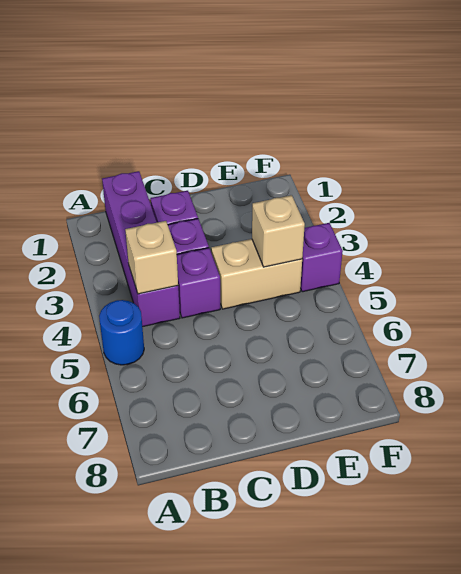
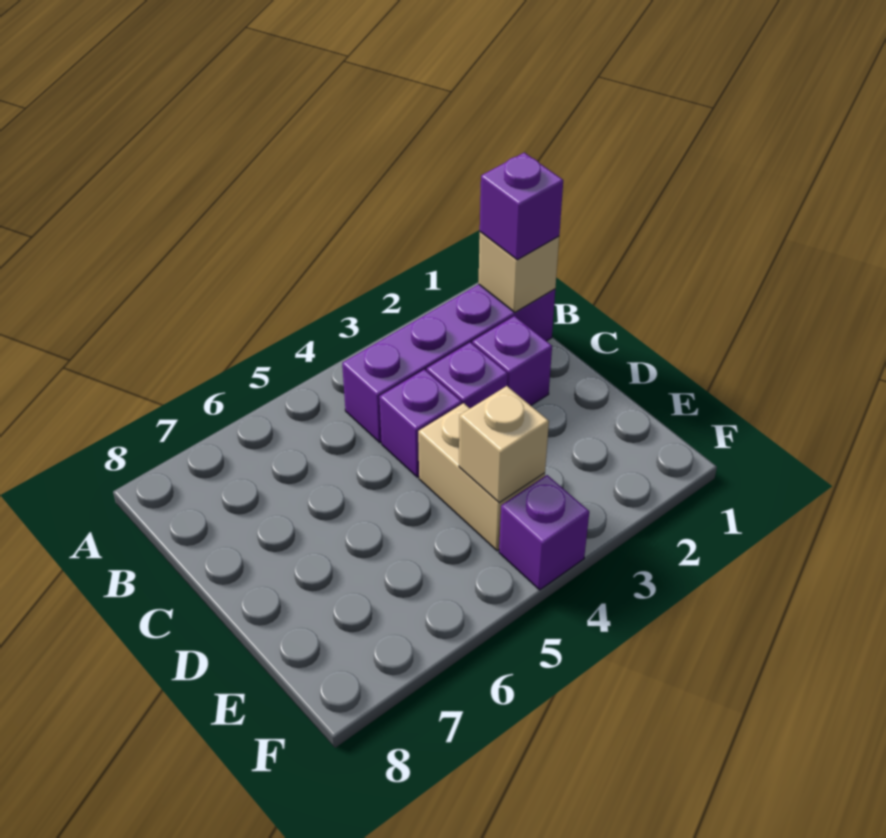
blue 1x1 round brick [99,300,144,365] -> none
none -> purple 1x1 brick [480,153,563,260]
tan 1x1 brick [125,221,178,294] -> tan 1x1 brick moved to [478,232,559,312]

